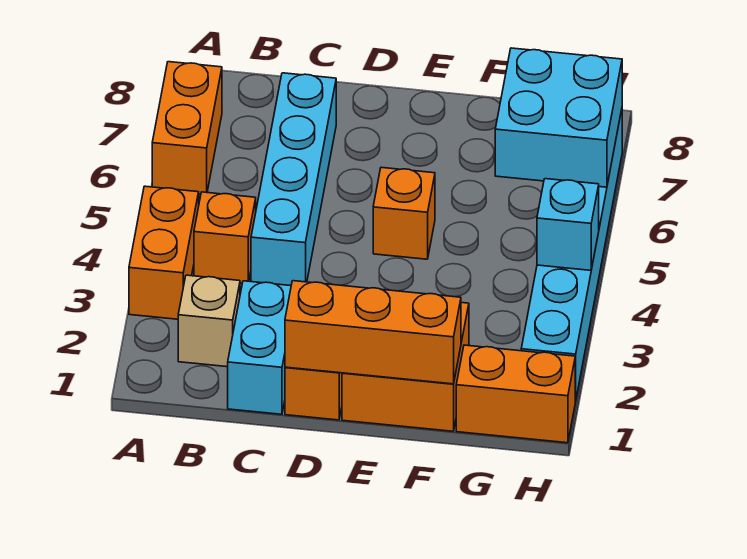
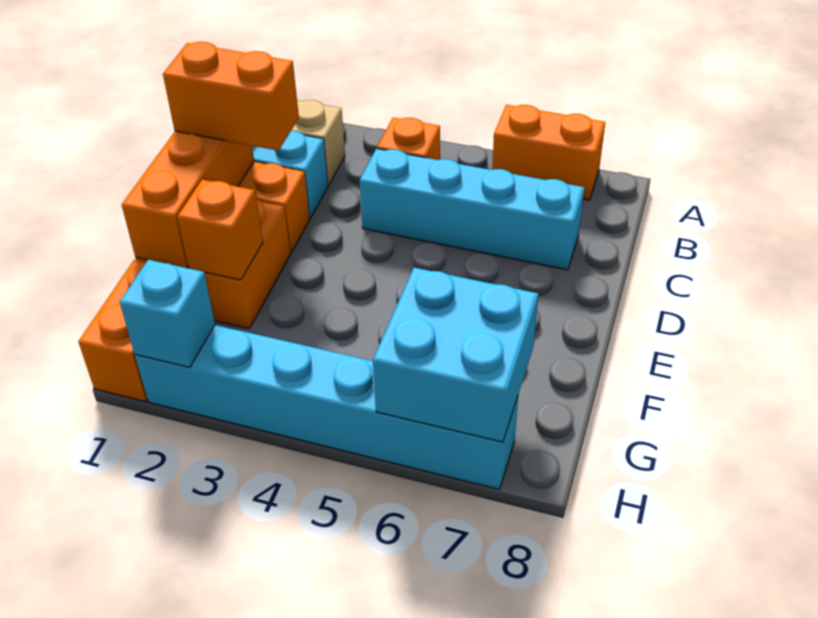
orange 1x2 brick [129,186,199,319] -> orange 1x2 brick moved to [163,42,299,151]
orange 1x1 brick [373,167,435,259] -> orange 1x1 brick moved to [177,179,263,280]
cyan 1x1 brick [537,179,599,270] -> cyan 1x1 brick moved to [120,260,215,368]

